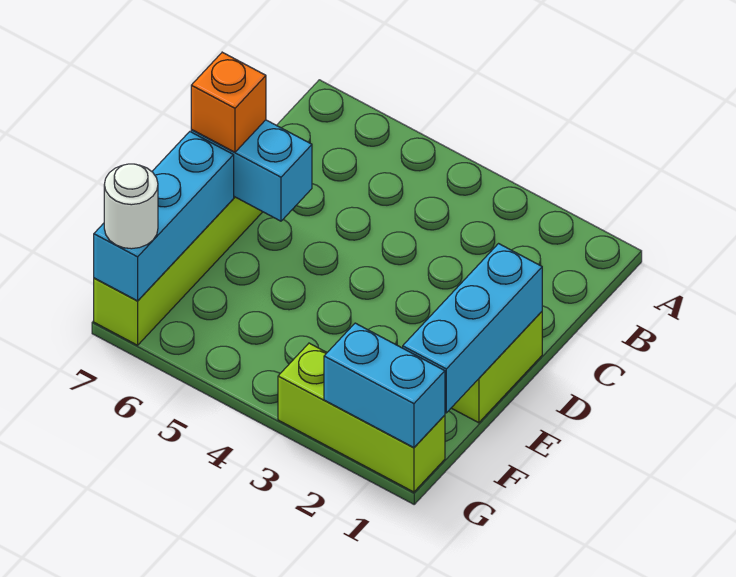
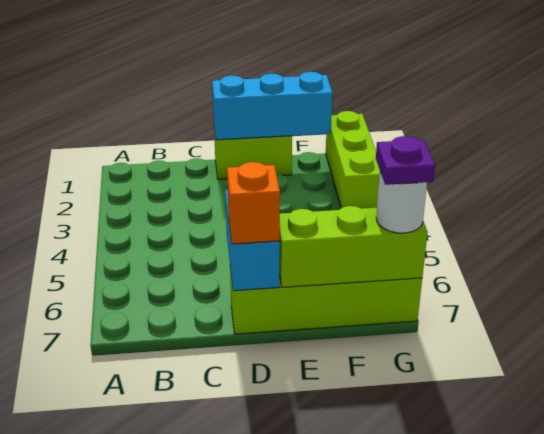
cyan 1x3 brick [94,132,234,301] -> lime 1x3 brick [279,206,428,287]
cyan 1x2 brick [324,323,445,448] -> none
none -> purple 1x1 plate [376,136,435,185]

